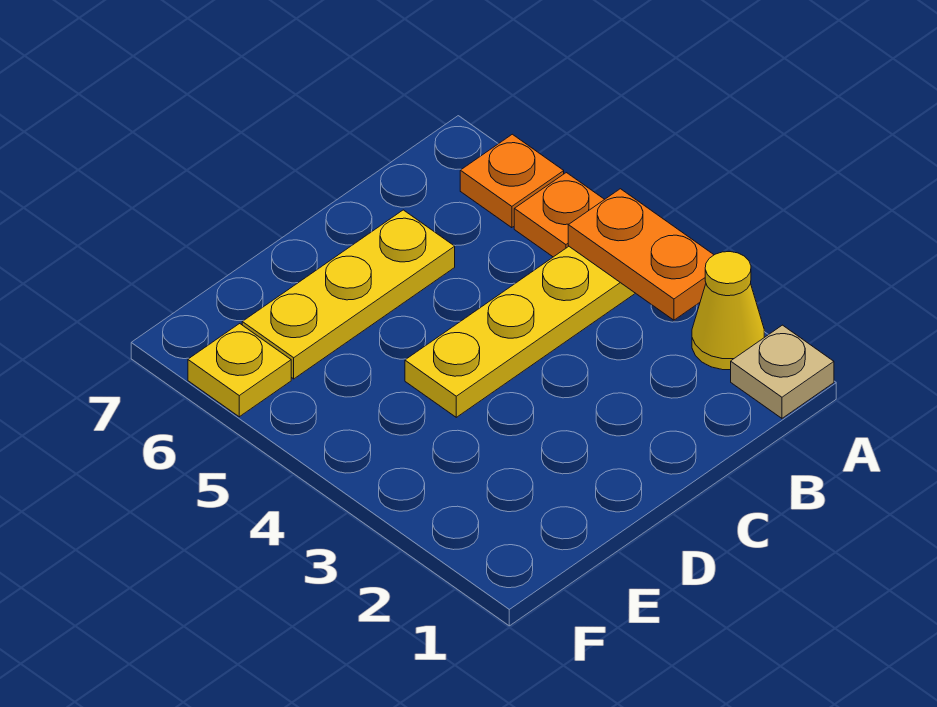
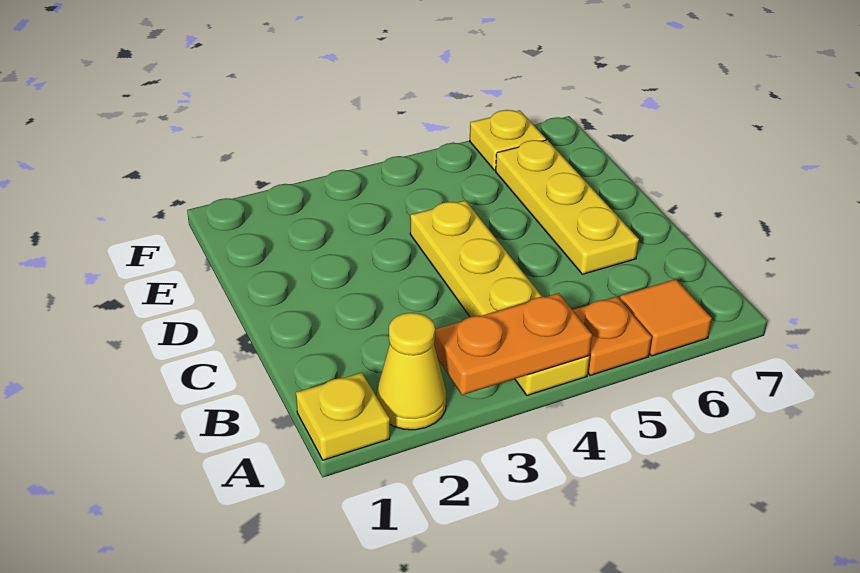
tan 1x1 plate [731,325,834,418] -> yellow 1x1 plate [296,373,390,460]
orange 1x1 plate [460,134,564,228] -> orange 1x1 tile [620,279,712,356]

